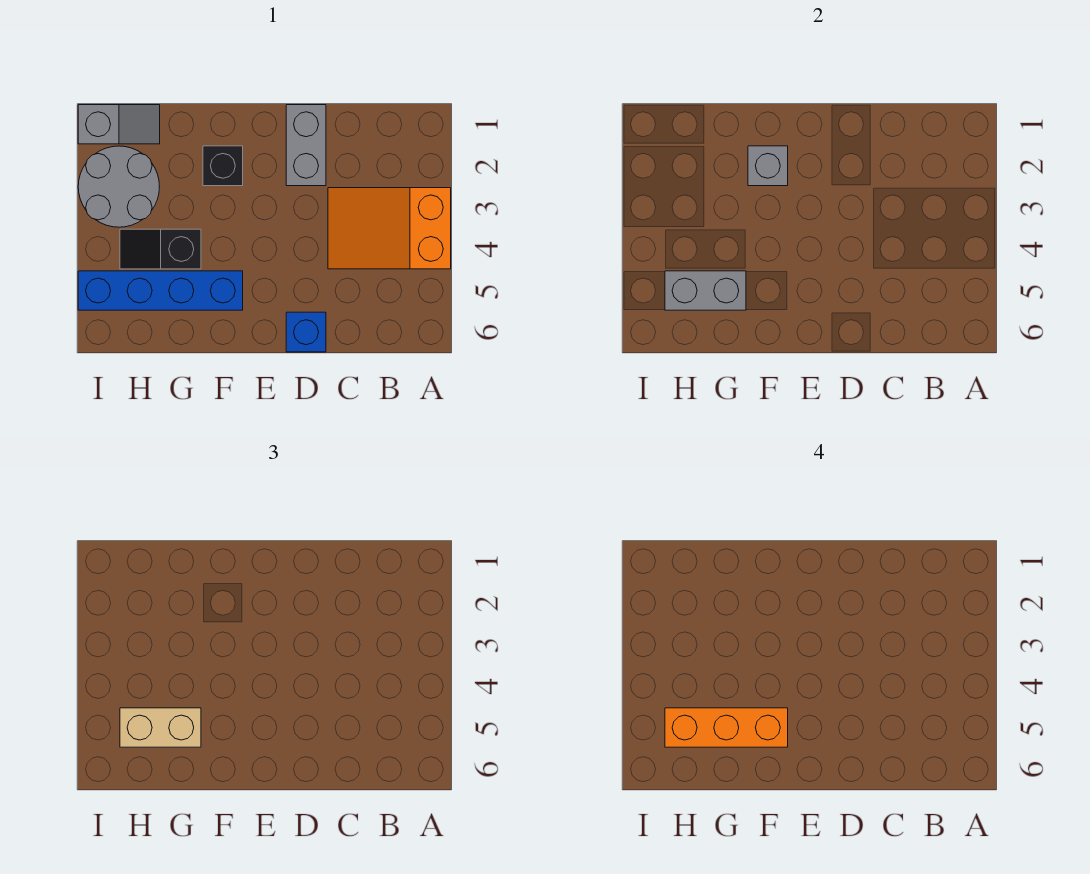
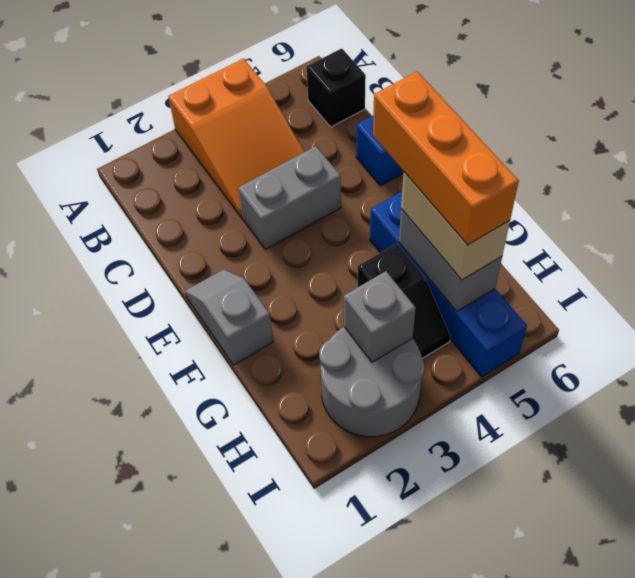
grey 1x2 brick [286,105,326,186] -> grey 1x2 brick moved to [238,146,341,250]
black 1x1 brick [203,146,243,186] -> black 1x1 brick moved to [307,48,366,127]
grey 1x1 brick [748,146,788,186] -> grey 1x1 brick moved to [344,271,416,362]
grey 1x2 slope [78,105,160,144] -> grey 1x2 slope moved to [185,269,273,365]

